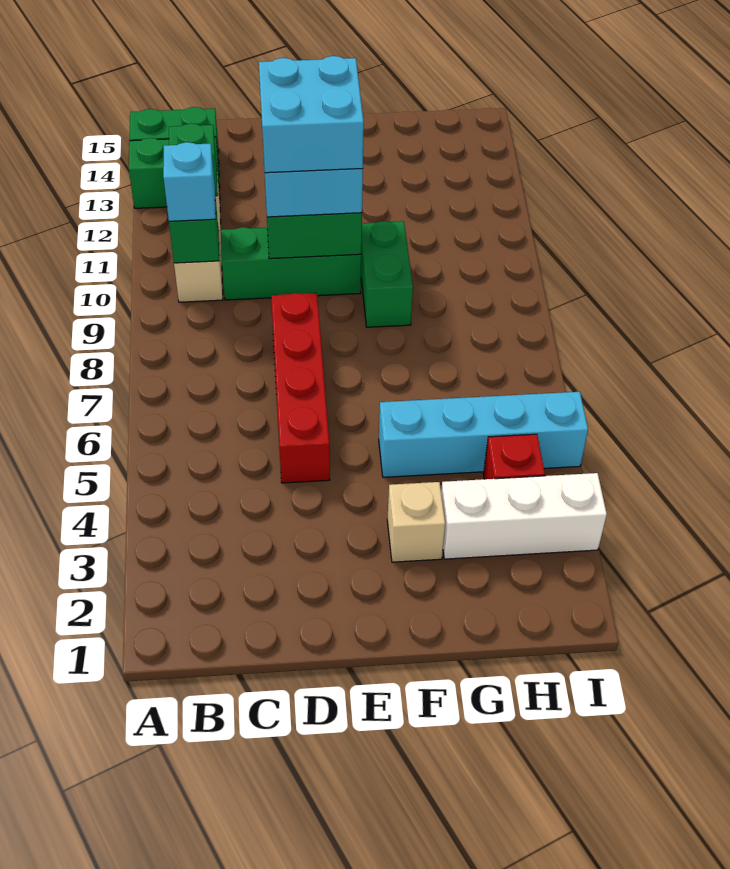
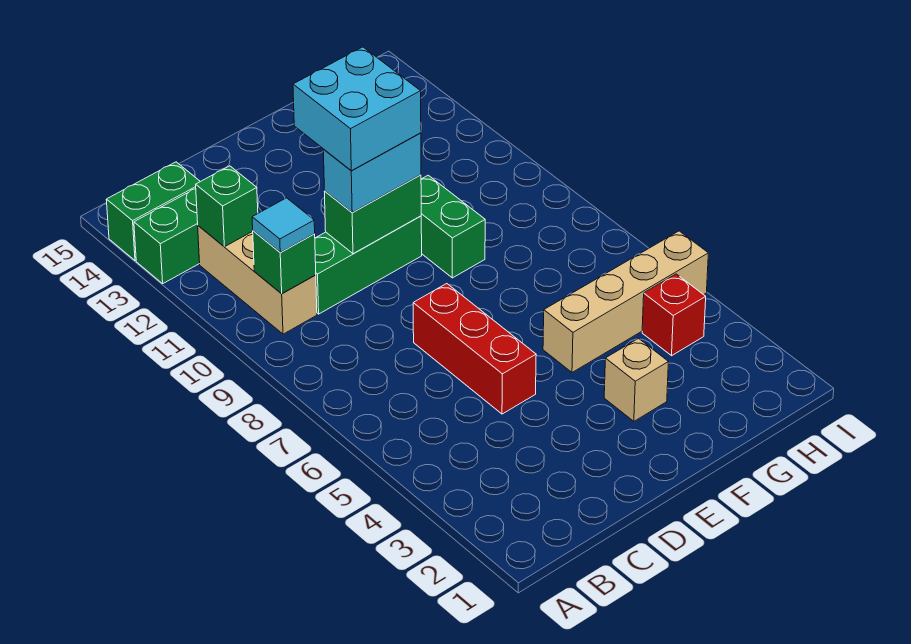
cyan 1x1 brick [163,142,216,221] -> cyan 1x1 tile [252,198,315,252]
red 1x4 brick [271,293,330,483] -> red 1x3 brick [413,284,536,414]
cyan 1x4 brick [379,392,588,477] -> tan 1x4 brick [543,231,708,372]
white 1x3 brick [441,473,607,559] -> none

